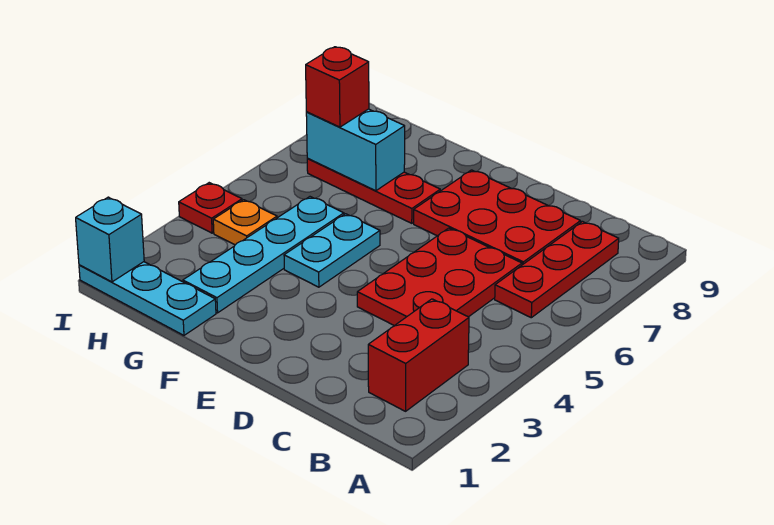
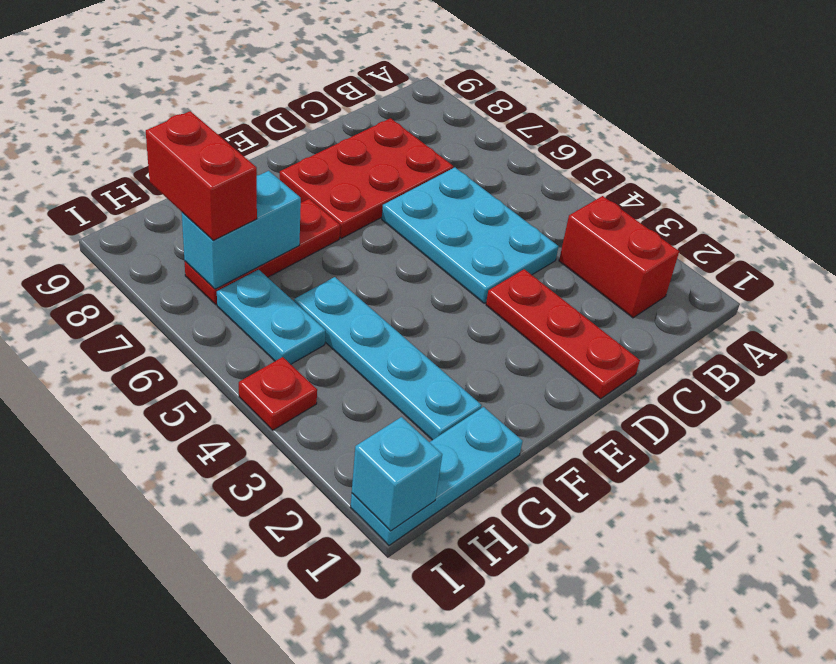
red 1x3 plate [495,222,619,318] -> red 1x3 plate moved to [486,269,640,399]
red 2x3 plate [357,228,522,326] -> cyan 2x3 plate [382,167,559,303]
cyan 1x2 plate [284,214,380,287] -> cyan 1x2 plate moved to [217,270,325,364]
orange 1x1 plate [213,200,277,245] -> none
red 1x1 brick [306,47,369,127] -> red 1x2 brick [146,111,257,240]

